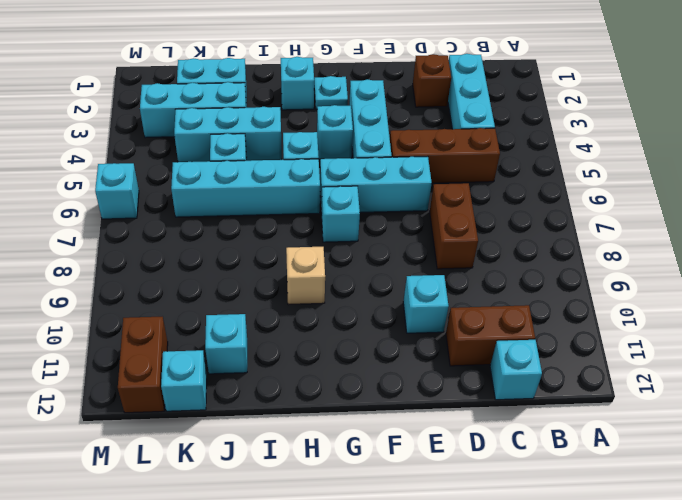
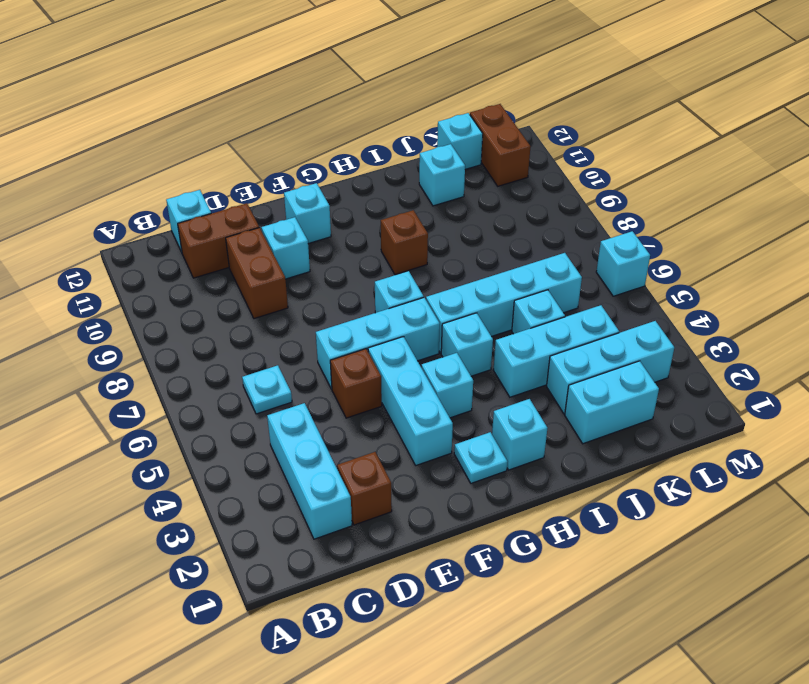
brown 1x3 brick [390,128,500,183] -> brown 1x1 brick [330,349,382,418]
none -> cyan 1x1 plate [242,365,292,414]
brown 1x2 brick [430,183,478,269] -> brown 1x2 brick moved to [226,228,288,319]
none -> cyan 1x1 brick [284,183,331,244]
tan 1x1 brick [286,247,325,305] -> brown 1x1 brick [381,210,428,275]

